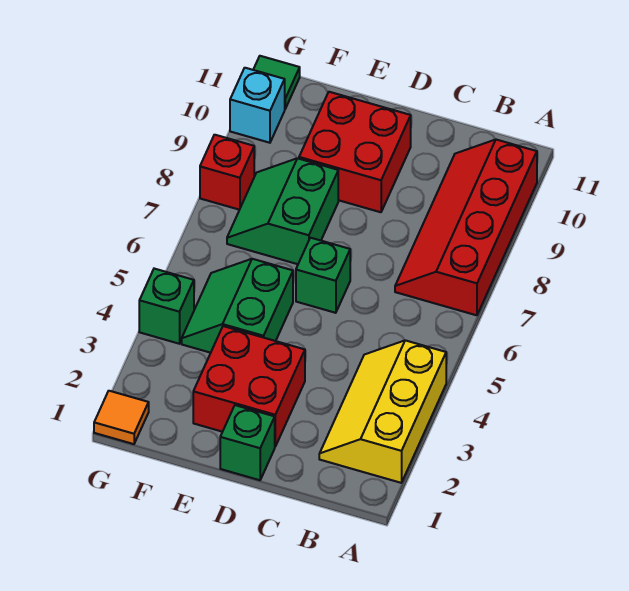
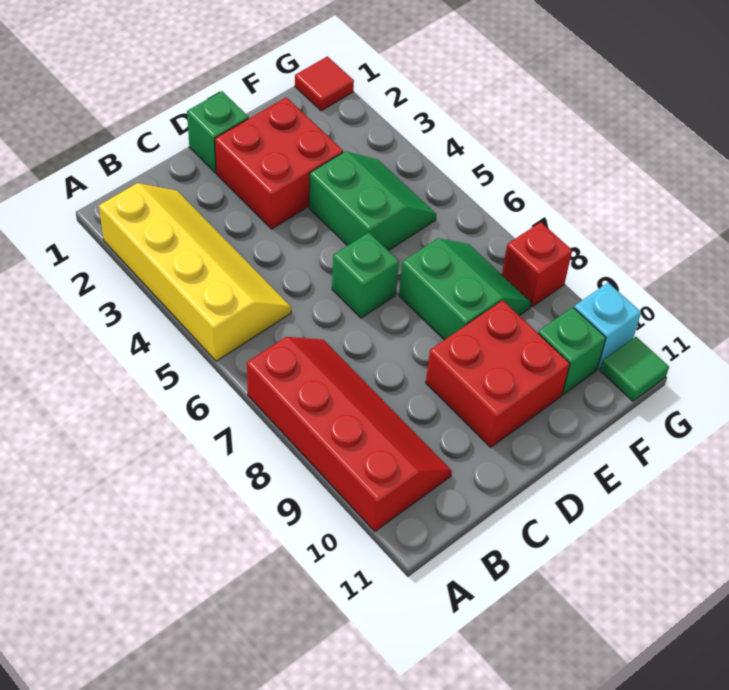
yellow 2x3 slope [319,340,446,483] -> yellow 2x4 slope [99,183,291,361]
orange 1x1 tile [94,391,149,444] -> red 1x1 tile [295,56,354,111]
green 1x1 brick [139,269,194,344] -> green 1x1 brick moved to [538,307,606,394]

